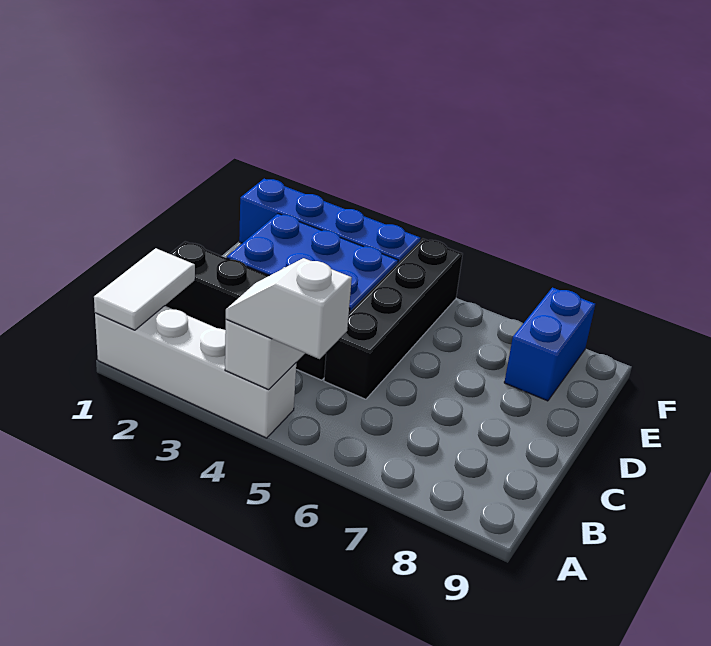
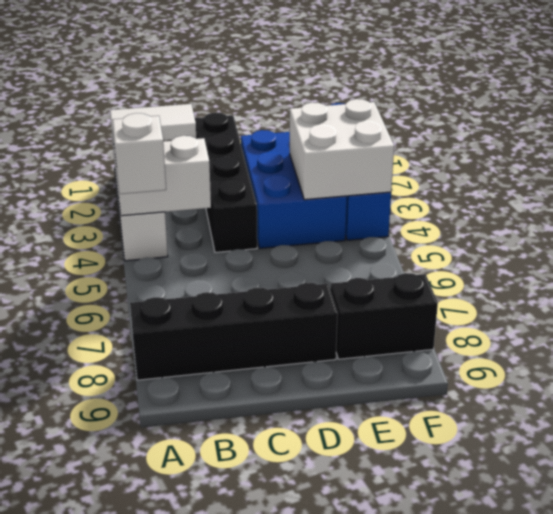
black 1x4 brick [324,239,463,399] -> black 1x4 brick moved to [130,283,338,380]
none -> white 2x2 brick [290,99,394,200]
blue 1x2 brick [504,288,595,401] -> black 1x2 brick [330,273,438,359]

